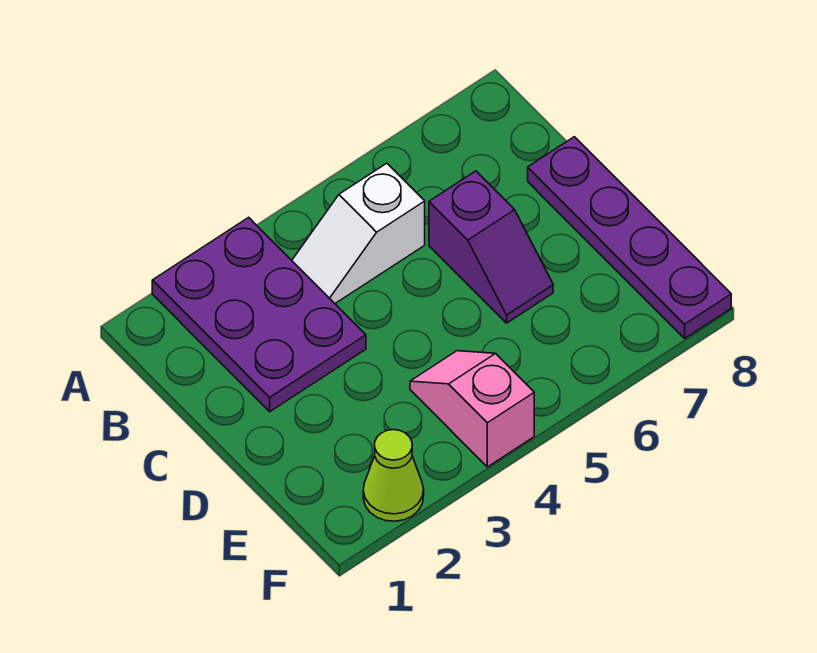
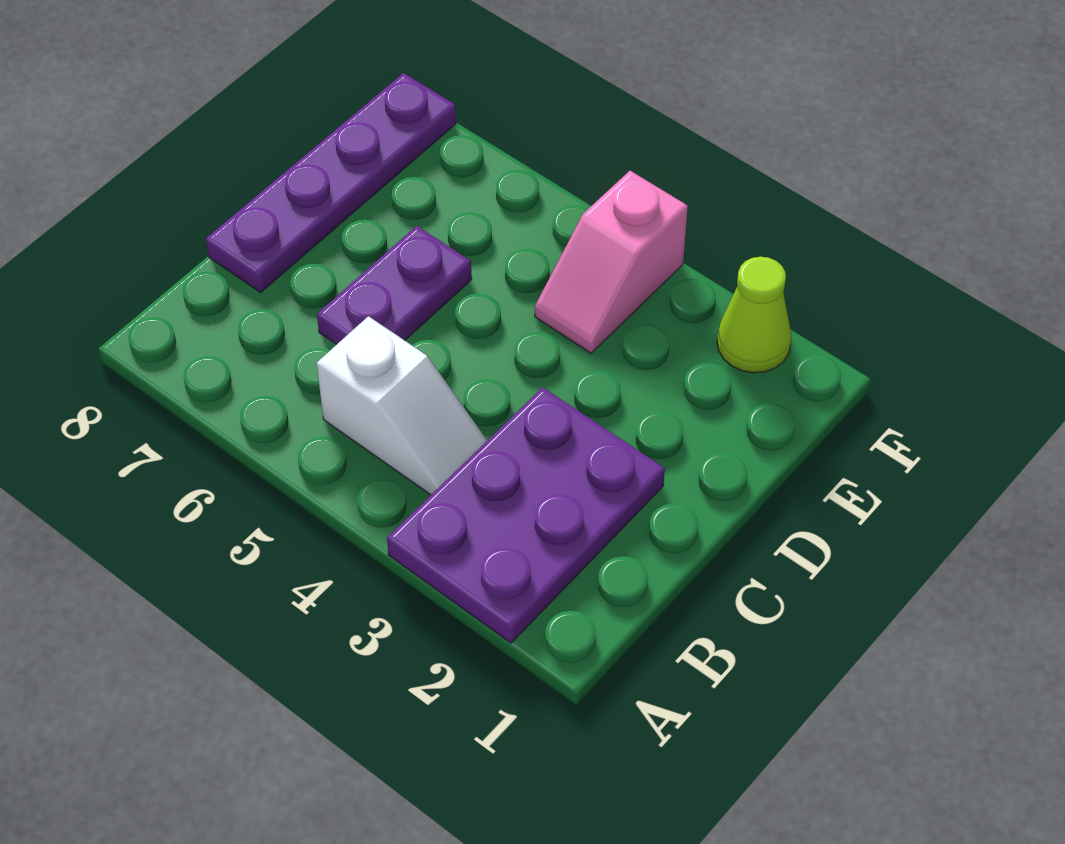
purple 1x2 slope [429,171,553,323] -> purple 1x2 plate [317,226,472,344]

